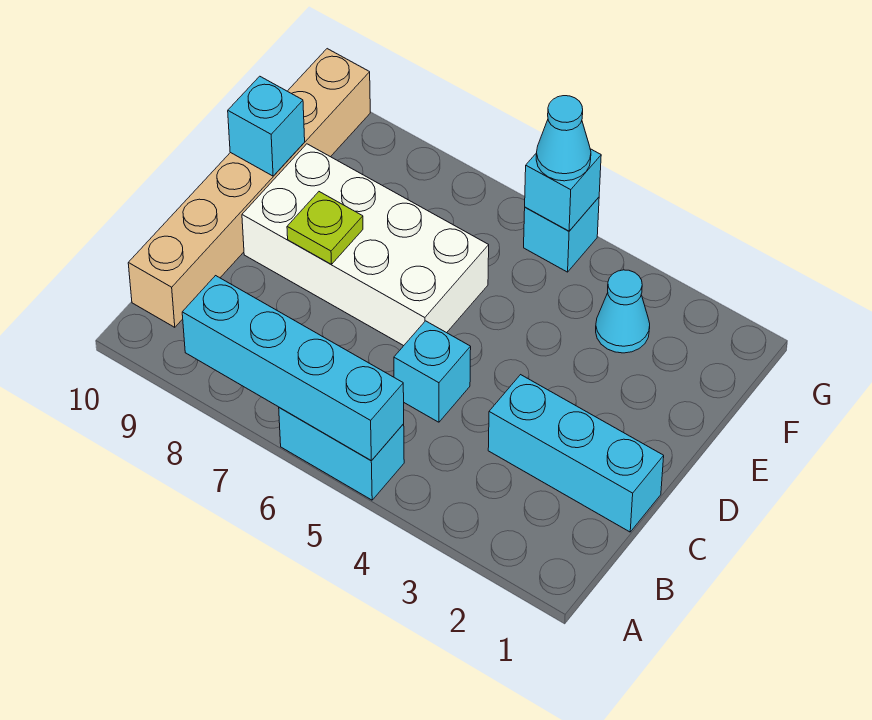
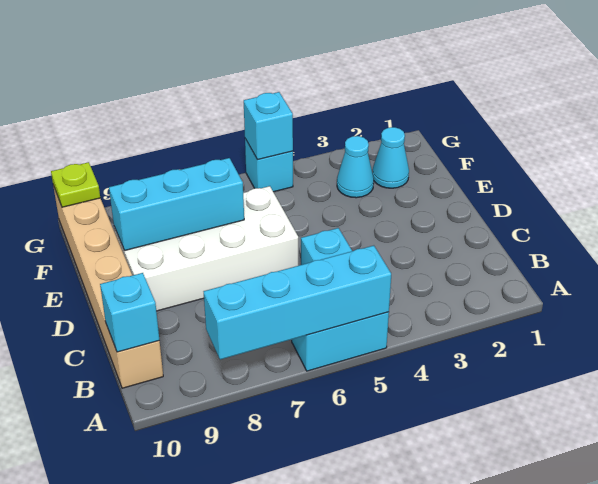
cyan 1x3 brick [488,375,664,532] -> cyan 1x3 brick moved to [109,158,244,251]
lime 1x1 plate [287,192,363,264] -> lime 1x1 plate moved to [51,162,100,207]
cyan 1x1 brick [228,76,305,176] -> cyan 1x1 brick moved to [100,273,159,352]
cyan 1x1 cone [536,96,591,181] -> cyan 1x1 cone moved to [373,127,409,188]

